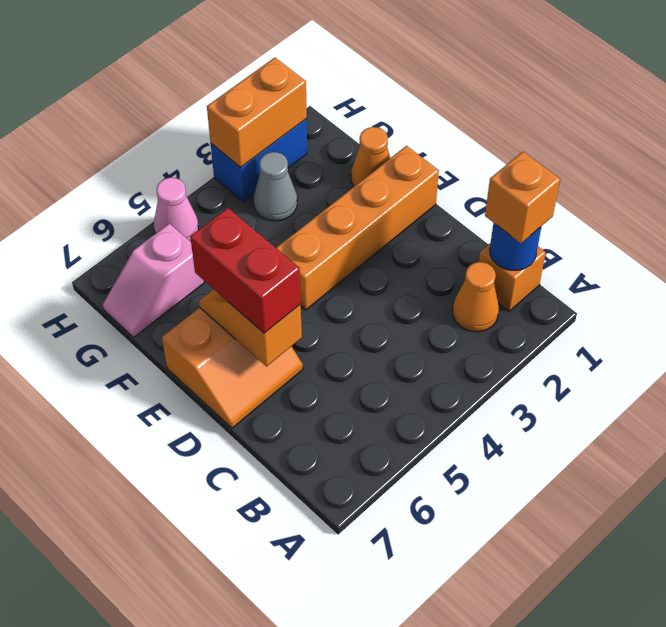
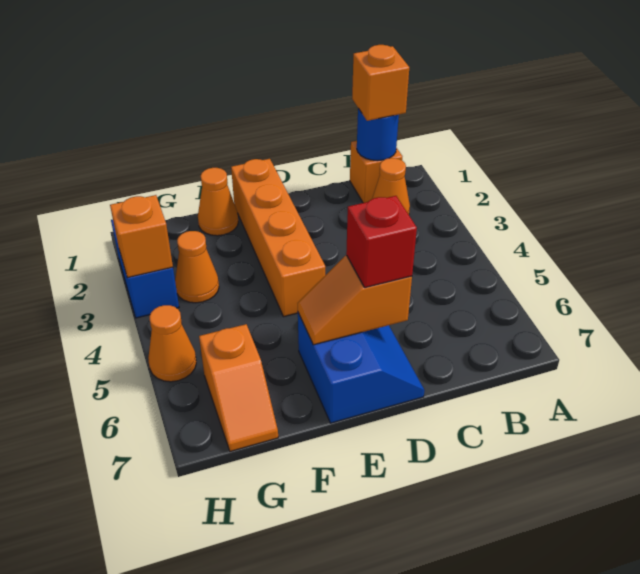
orange 2x2 slope [162,308,303,428] -> blue 2x2 slope [298,313,425,423]
red 1x2 brick [190,208,301,333] -> red 1x1 brick [346,196,417,288]
grey 1x1 cone [254,152,297,221] -> orange 1x1 cone [175,231,219,303]
pink 1x2 slope [103,224,204,337] -> orange 1x2 slope [199,324,278,451]
orange 1x2 brick [207,58,307,167] -> orange 1x1 brick [110,195,173,278]
pink 1x1 cone [154,178,198,242] -> orange 1x1 cone [148,305,196,382]

